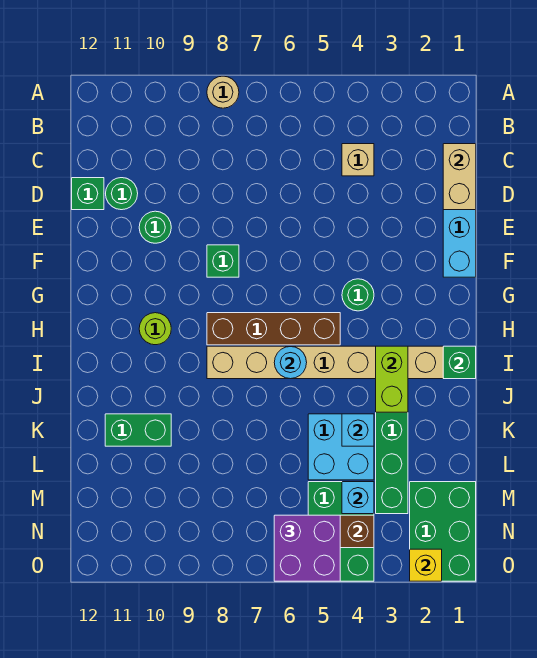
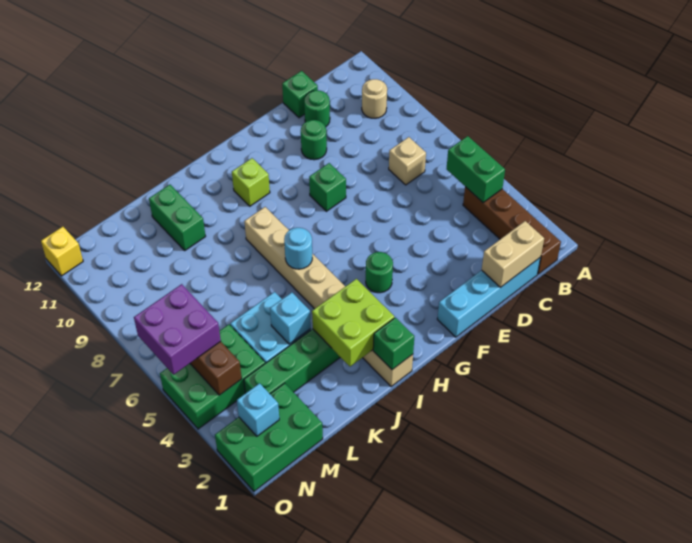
tan 1x1 round brick [207,76,239,108] -> tan 1x1 round brick moved to [362,79,387,118]
none -> green 1x2 brick [447,136,505,202]
tan 1x1 brick [342,144,374,176] -> tan 1x1 brick moved to [389,137,426,185]
brown 1x4 brick [207,313,340,345] -> brown 1x4 brick moved to [463,187,561,274]
lime 1x1 round brick [139,313,171,345] -> lime 1x1 brick [232,158,270,206]
lime 1x2 brick [376,346,408,412] -> lime 2x2 brick [312,279,394,367]
cyan 1x1 brick [342,482,374,514] -> cyan 1x1 brick moved to [237,383,279,436]
yellow 1x1 brick [410,549,442,581] -> yellow 1x1 brick moved to [41,227,83,276]

